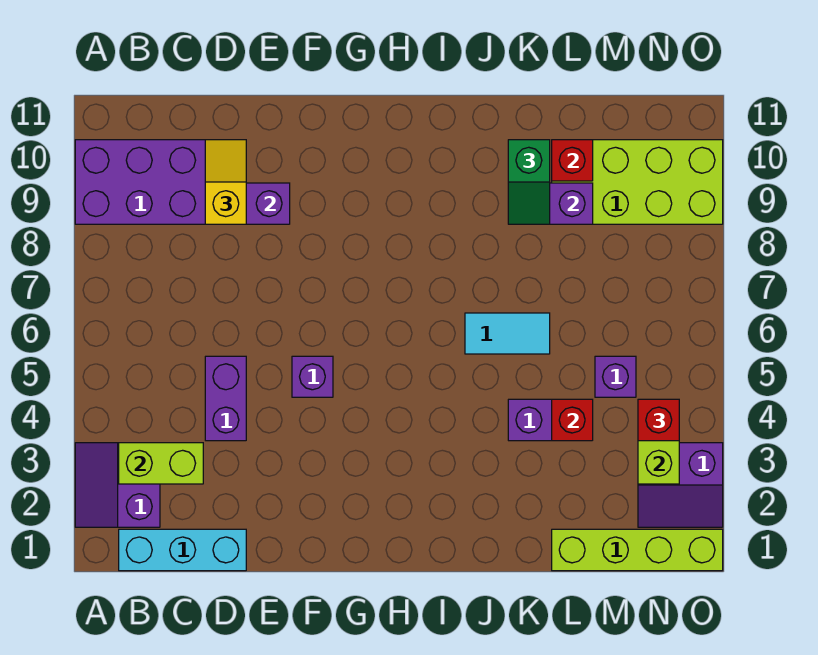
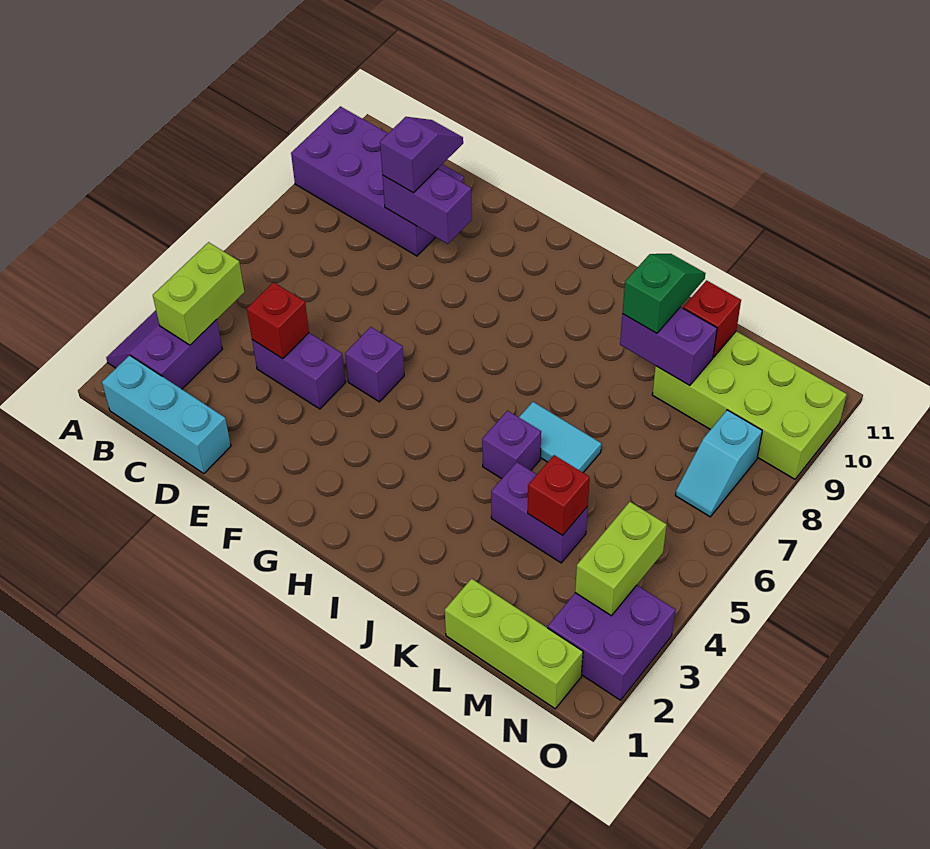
lime 1x2 brick [119,443,203,484] -> lime 1x2 brick turned to [153,242,244,345]
purple 1x2 brick [205,356,246,441] -> purple 1x2 brick turned to [252,333,345,409]
yellow 1x2 slope [205,140,246,224] -> purple 1x2 slope [380,117,463,193]
green 1x2 slope [508,140,550,224] -> green 1x2 slope turned to [622,254,706,333]
lime 1x4 brick [552,529,723,571] -> lime 1x3 brick [445,579,583,709]
purple 1x1 brick [595,356,636,397] -> purple 1x1 brick moved to [482,411,541,479]
purple 2x2 slope [638,443,723,527] -> purple 2x2 brick [548,585,675,700]
red 1x1 brick [638,399,679,441] -> red 1x1 brick moved to [247,282,309,359]
none -> cyan 1x2 slope [675,410,762,517]

